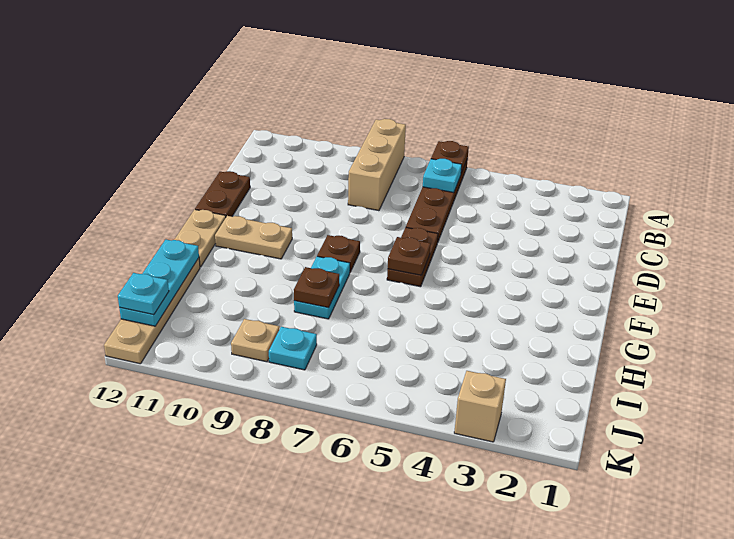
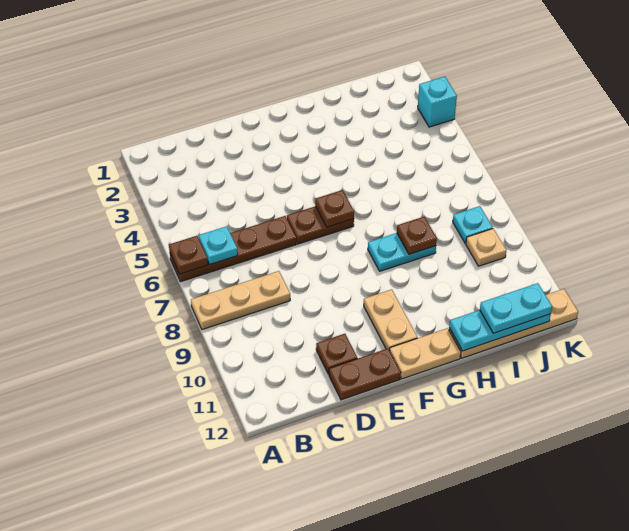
tan 1x3 brick [348,119,406,211] -> tan 1x3 plate [191,271,290,330]
brown 1x1 plate [317,235,360,272] -> brown 1x1 plate moved to [316,334,357,374]
cyan 1x1 plate [118,273,169,315] -> cyan 1x2 plate [480,283,552,333]
tan 1x1 brick [454,371,506,442] -> cyan 1x1 brick [418,76,457,127]

